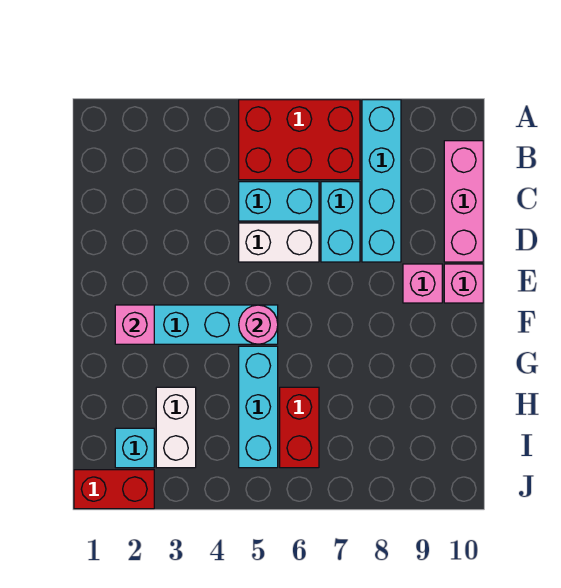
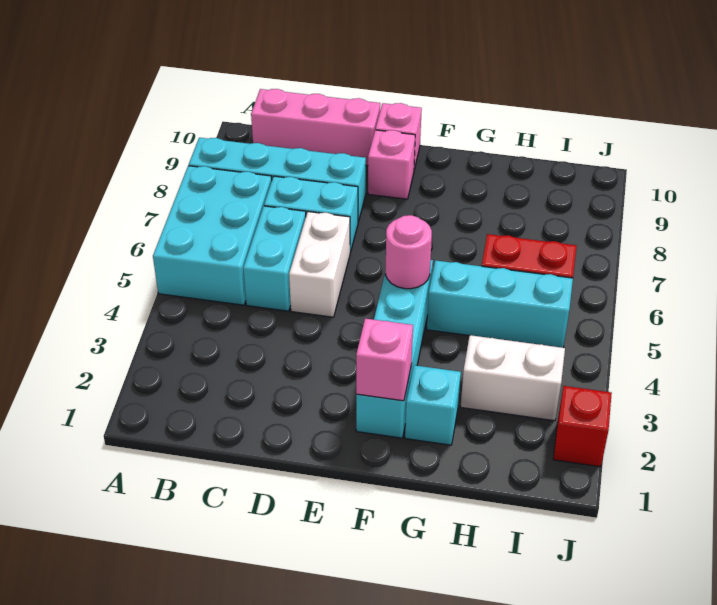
red 2x3 brick [239,100,360,180] -> cyan 2x3 brick [153,166,272,305]
cyan 1x1 brick [115,428,154,468] -> cyan 1x1 brick moved to [405,365,461,445]
red 1x2 brick [74,470,154,509] -> red 1x1 brick [553,386,612,467]

